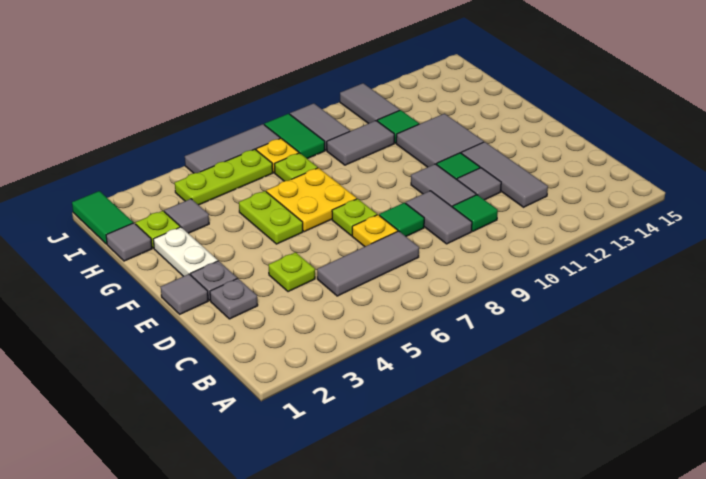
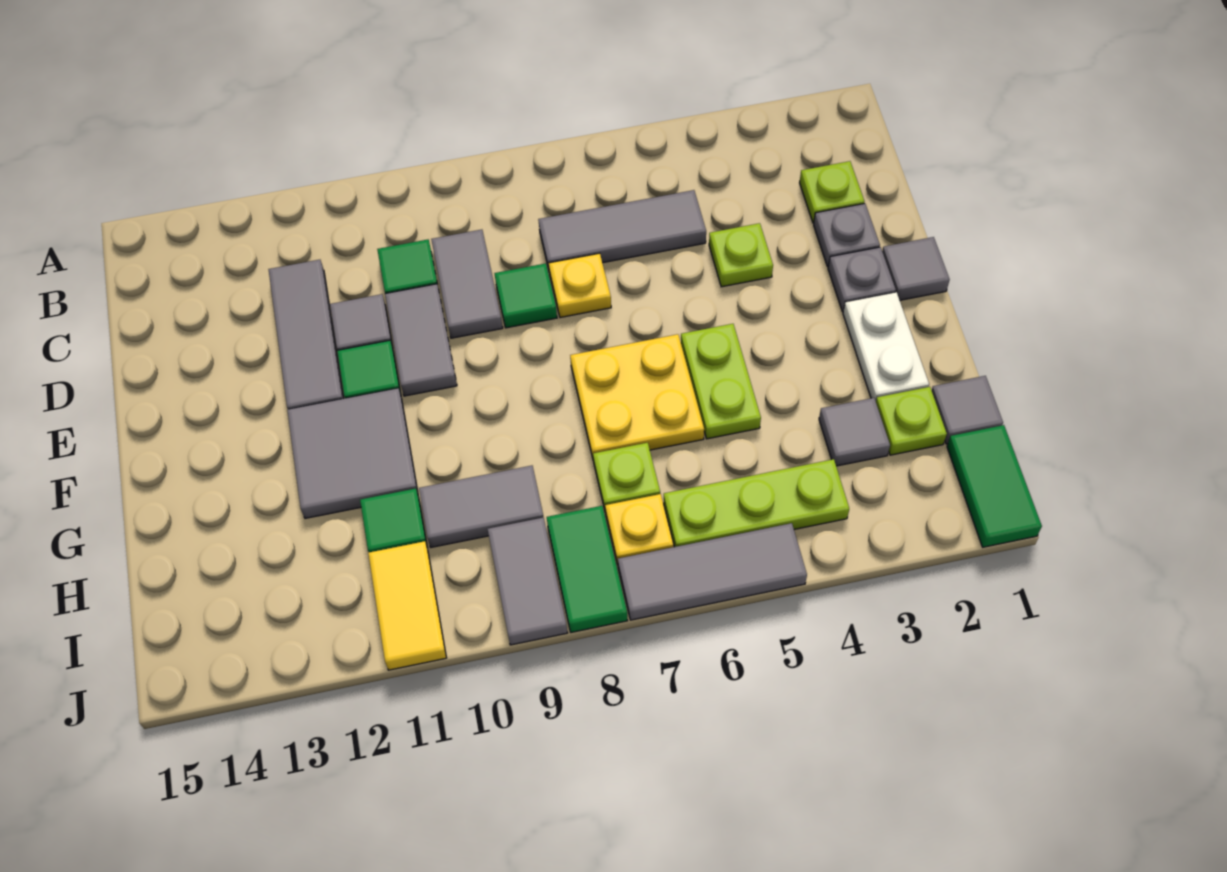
lime 1x1 plate [332,199,377,236] -> lime 1x1 plate moved to [800,161,864,223]
grey 1x2 tile [340,83,400,124] -> yellow 1x2 tile [368,541,446,670]

